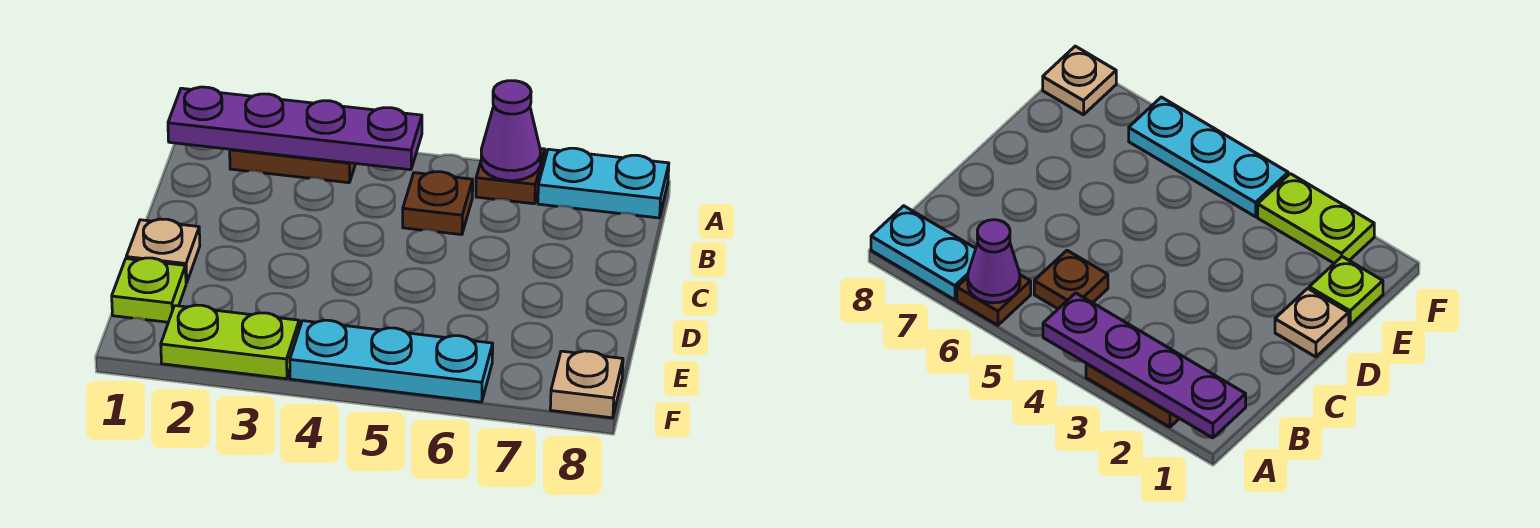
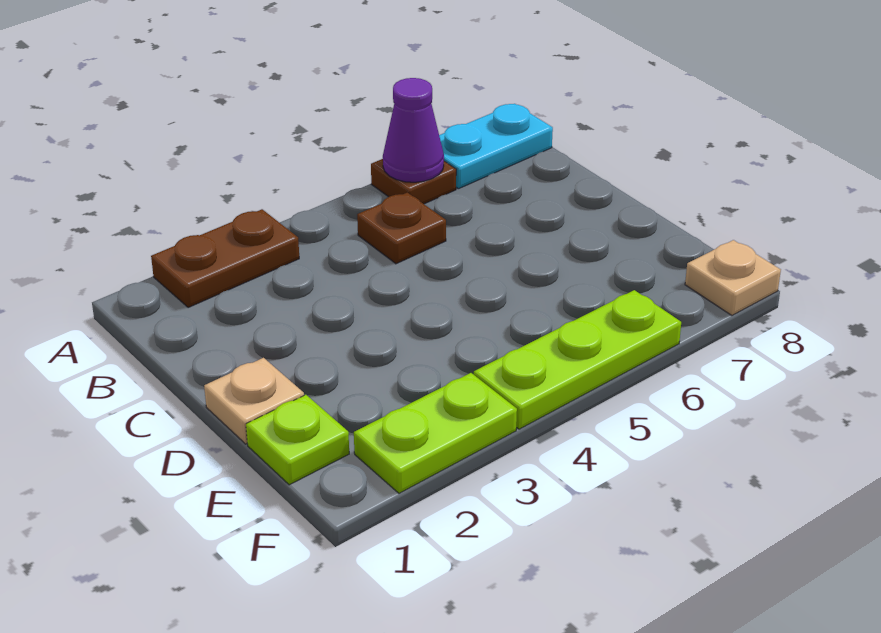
purple 1x4 plate [168,87,422,170] -> none
cyan 1x3 plate [290,320,493,402] -> lime 1x3 plate [474,290,681,429]

